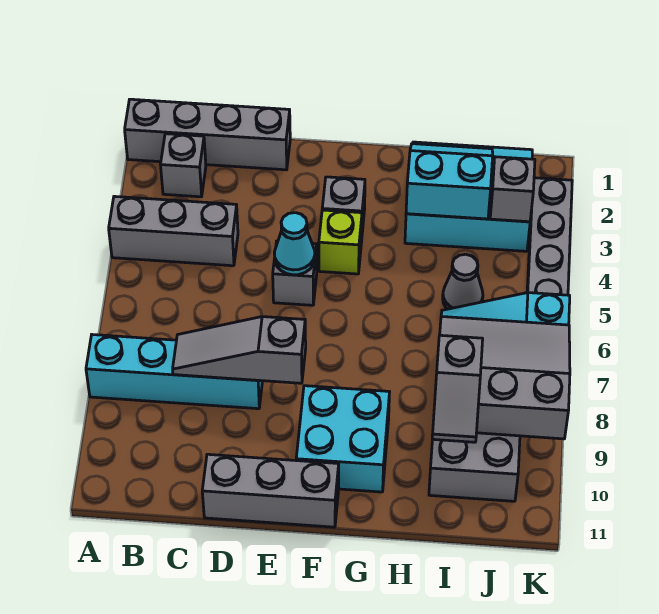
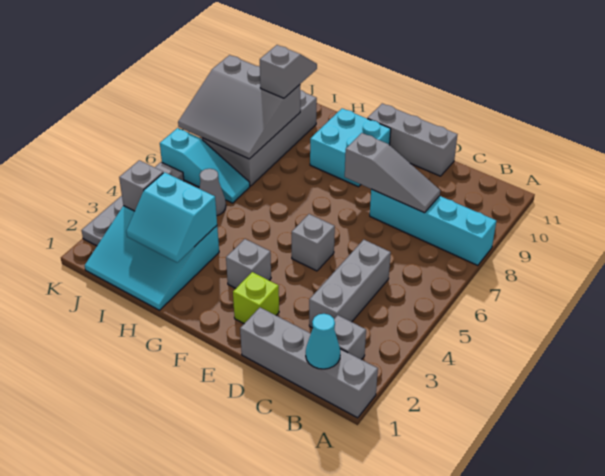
grey 1x3 brick [109,196,238,266] -> grey 1x3 brick turned to [309,240,391,328]
cyan 1x1 cone [274,213,315,275] -> cyan 1x1 cone moved to [306,314,340,369]
lime 1x1 brick [319,210,362,274] -> lime 1x1 brick moved to [233,272,279,324]

